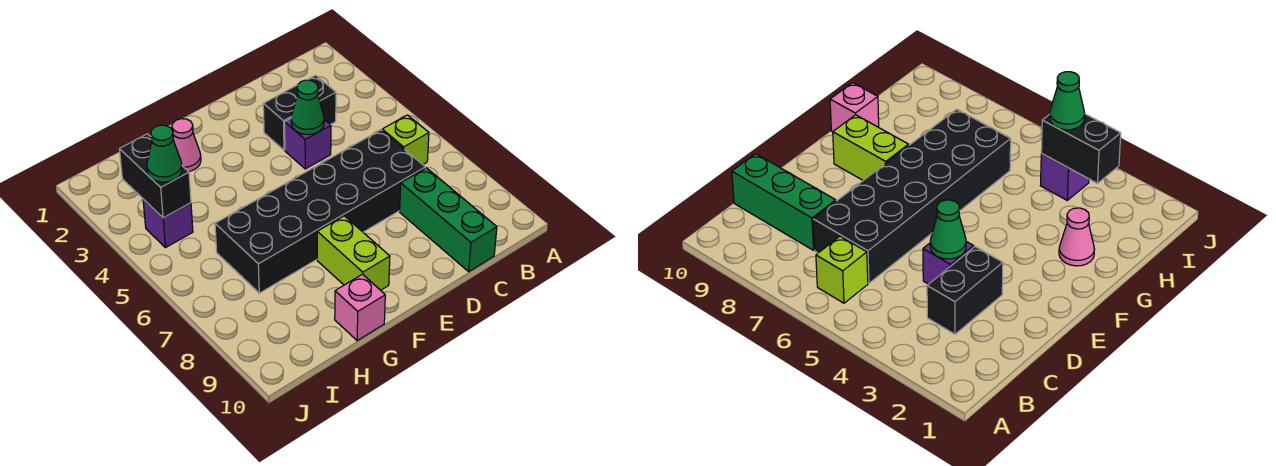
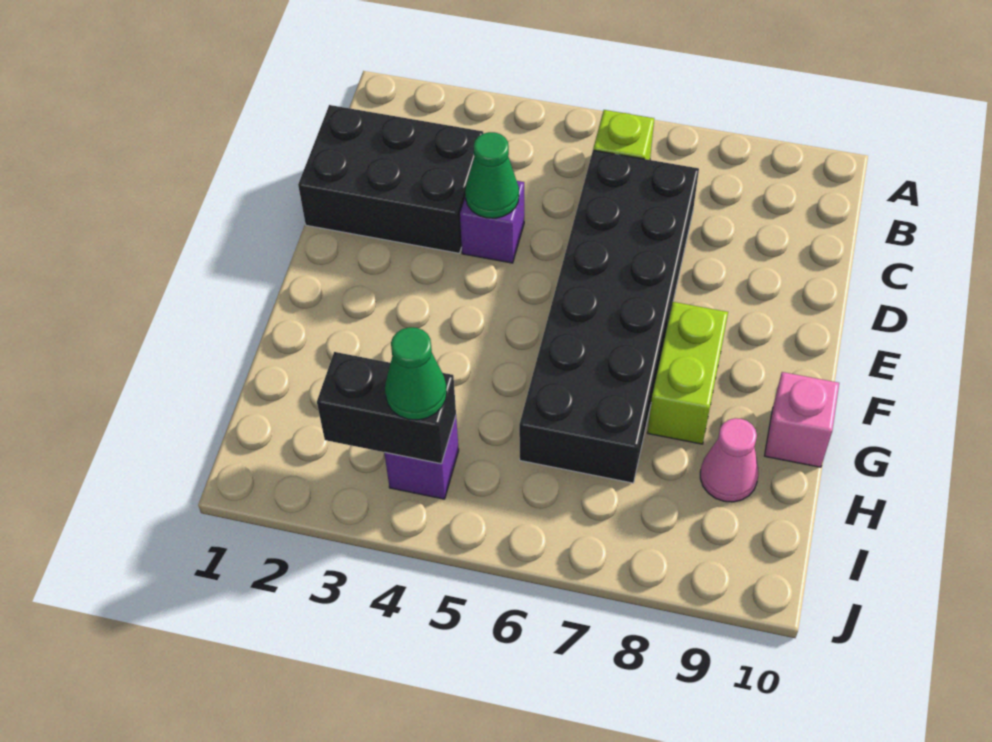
black 1x2 brick [263,75,336,150] -> black 2x3 brick [298,105,483,253]
green 1x3 brick [400,168,497,272] -> none
lime 1x2 brick [317,216,390,290] -> lime 1x2 brick turned to [647,302,728,444]
pink 1x1 cone [172,119,201,172] -> pink 1x1 cone moved to [700,418,758,502]

